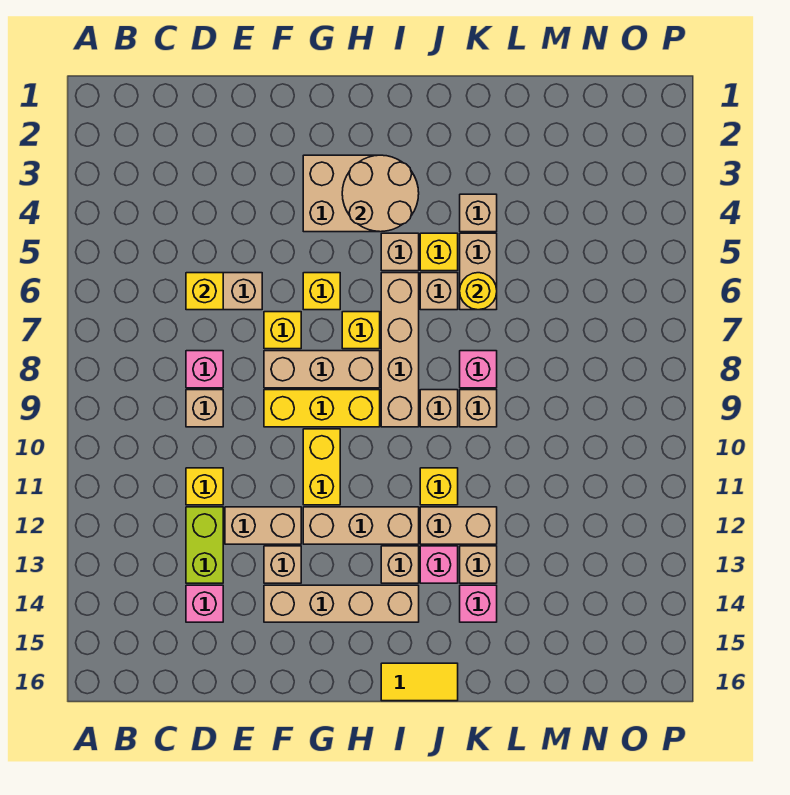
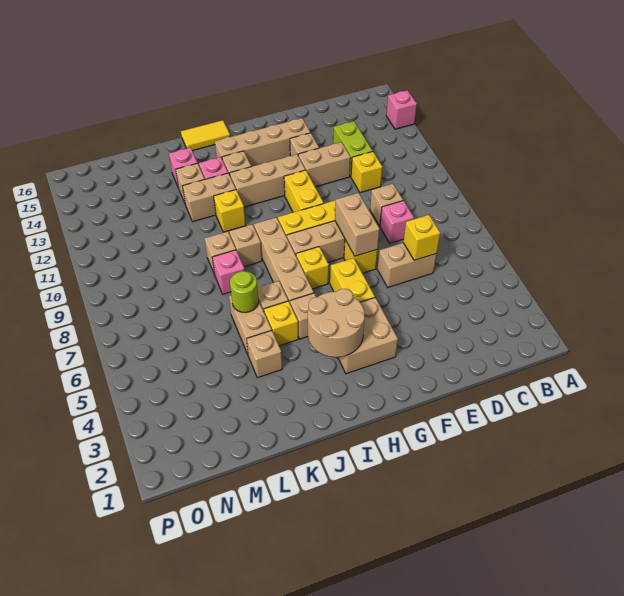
pink 1x1 brick [186,585,223,622] -> pink 1x1 brick moved to [386,90,417,129]
none -> tan 1x2 brick [335,193,380,256]
yellow 1x1 brick [303,273,340,310] -> yellow 1x2 brick [330,258,375,302]
yellow 1x1 round brick [460,273,497,310] -> lime 1x1 round brick [230,271,259,312]

